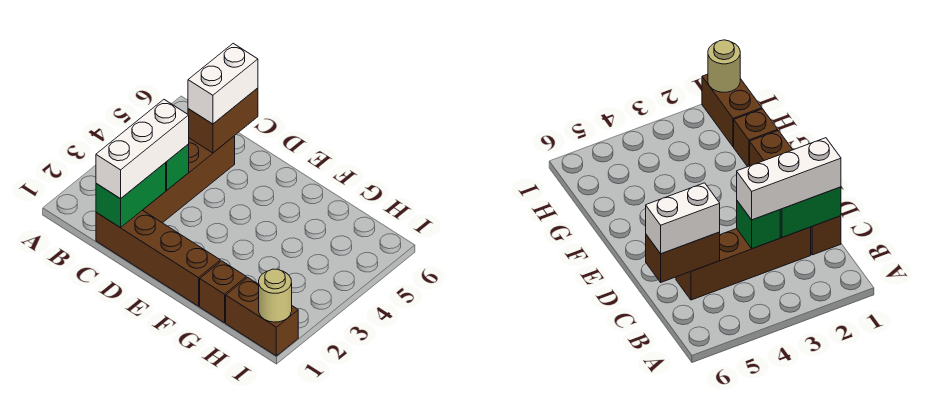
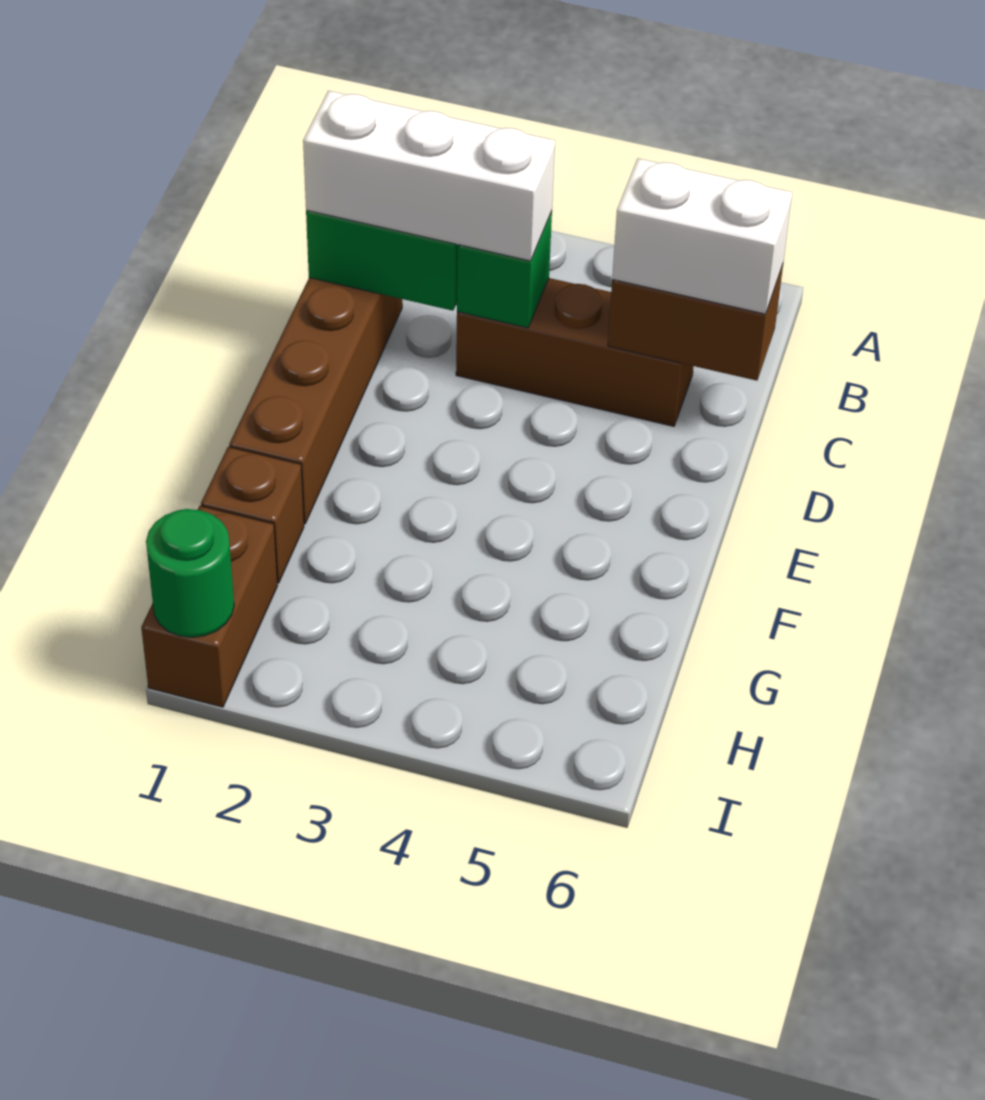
brown 1x4 brick [143,136,235,223] -> brown 1x3 brick [456,278,693,426]
tan 1x1 round brick [259,269,292,322] -> green 1x1 round brick [146,509,234,637]

